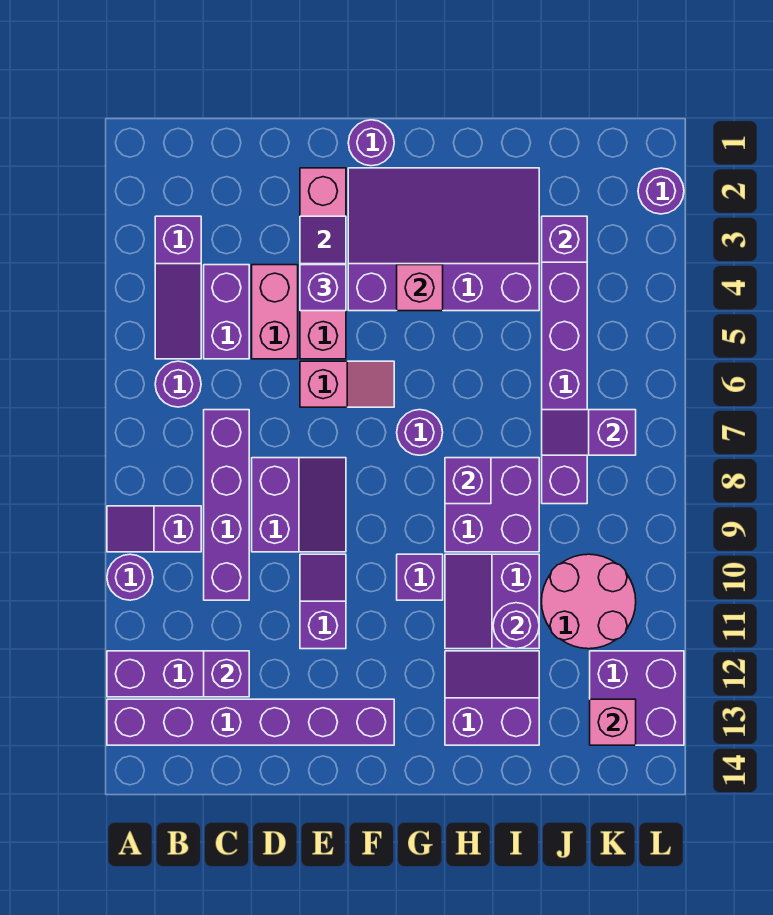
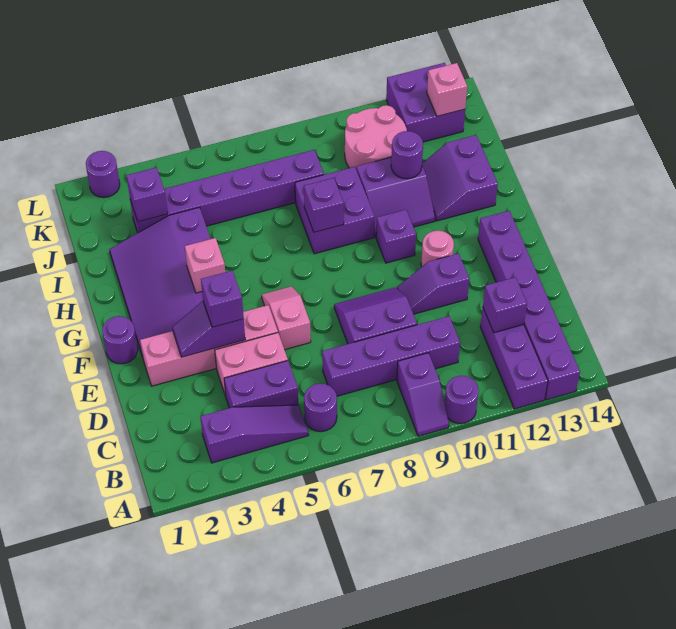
none -> pink 1x1 round brick [421,231,454,266]
purple 1x1 round brick [397,410,443,455] -> none
purple 1x2 slope [542,410,636,455] -> none

